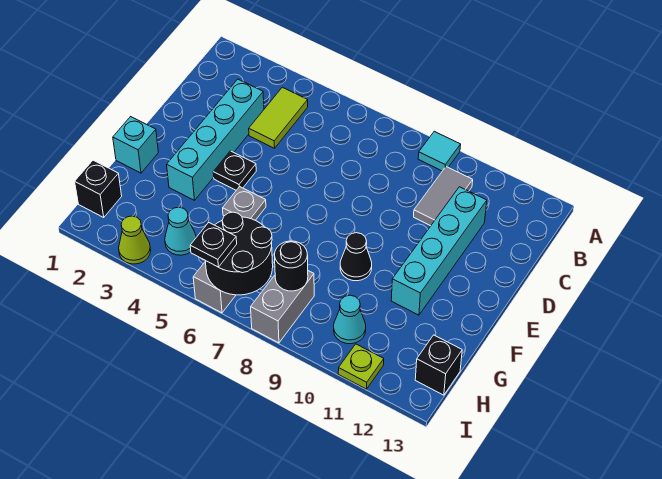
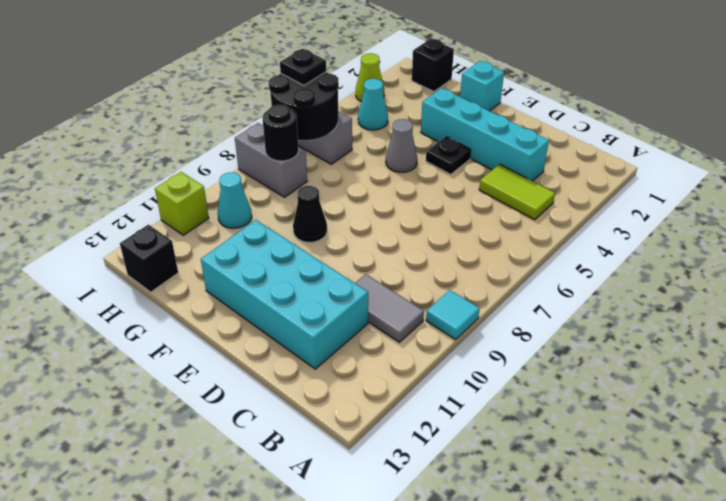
cyan 1x4 brick [391,187,487,315] -> cyan 2x4 brick [201,220,368,369]
grey 1x1 plate [223,187,266,220] -> grey 1x1 cone [386,119,417,172]
lime 1x1 plate [338,344,384,389] -> lime 1x1 brick [155,172,209,235]

